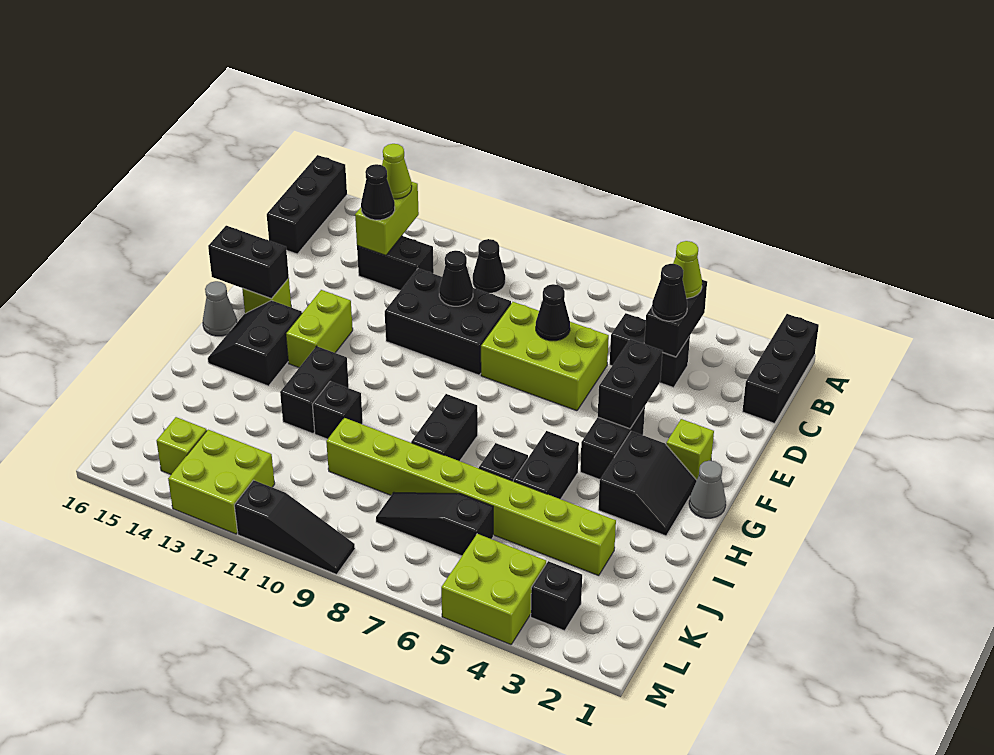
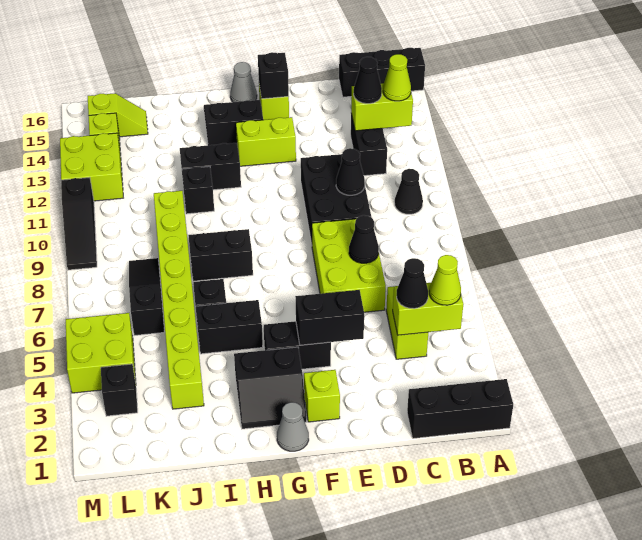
black 1x2 brick [644,280,707,357] -> lime 1x2 brick [393,283,463,335]
black 1x2 brick [610,313,690,388] -> lime 1x2 brick [386,286,428,359]
black 1x2 brick [208,226,289,299] -> black 1x1 brick [258,52,289,99]
none -> lime 1x2 slope [88,93,148,137]

